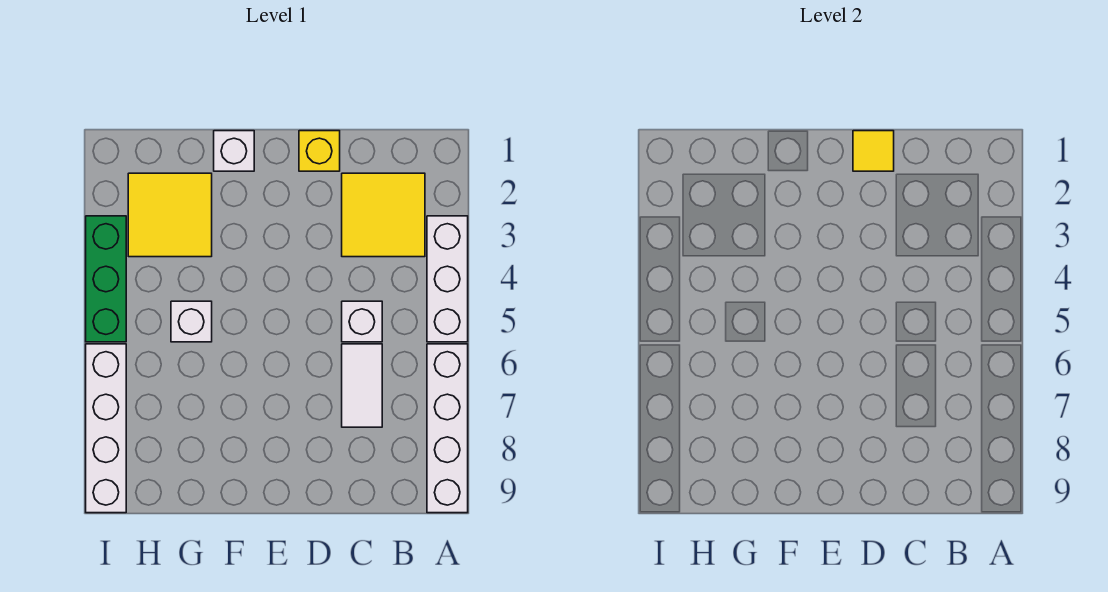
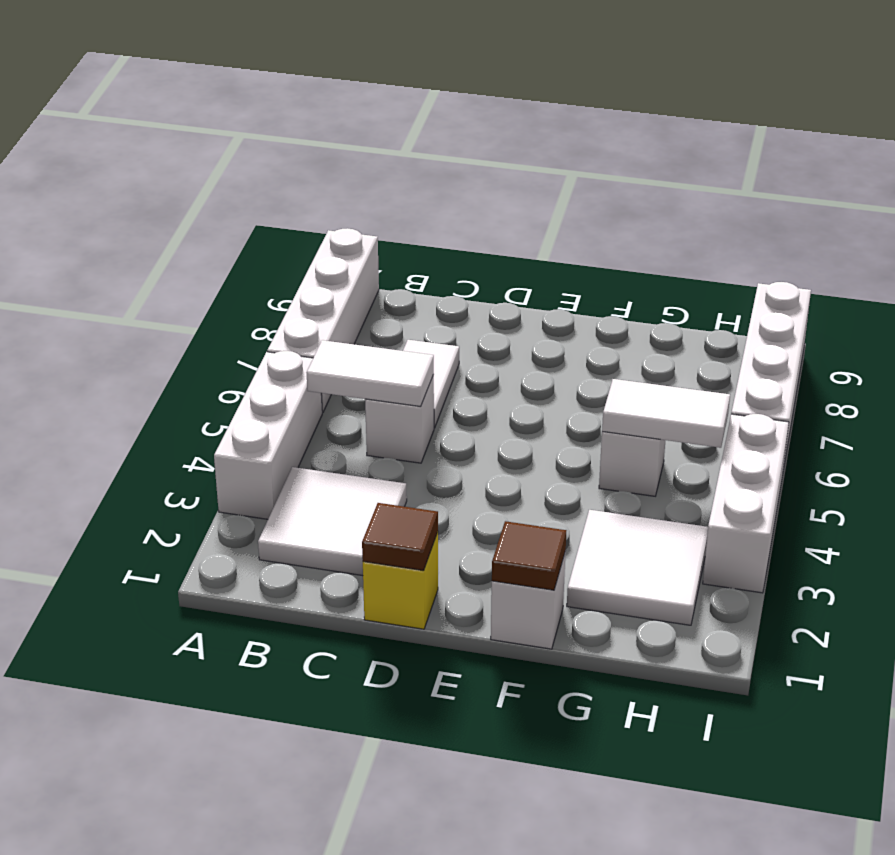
yellow 2x2 tile [342,173,425,257] -> white 2x2 tile [258,467,407,576]
none -> white 1x2 tile [306,340,434,407]
yellow 1x1 tile [853,131,894,171] -> brown 1x1 tile [362,503,438,571]
none -> brown 1x1 tile [492,521,566,590]
yellow 2x2 tile [128,173,212,257] -> white 2x2 tile [567,510,708,625]
none -> white 1x2 tile [602,379,730,448]
green 1x3 brick [86,216,126,342] -> white 1x3 brick [703,414,789,593]

